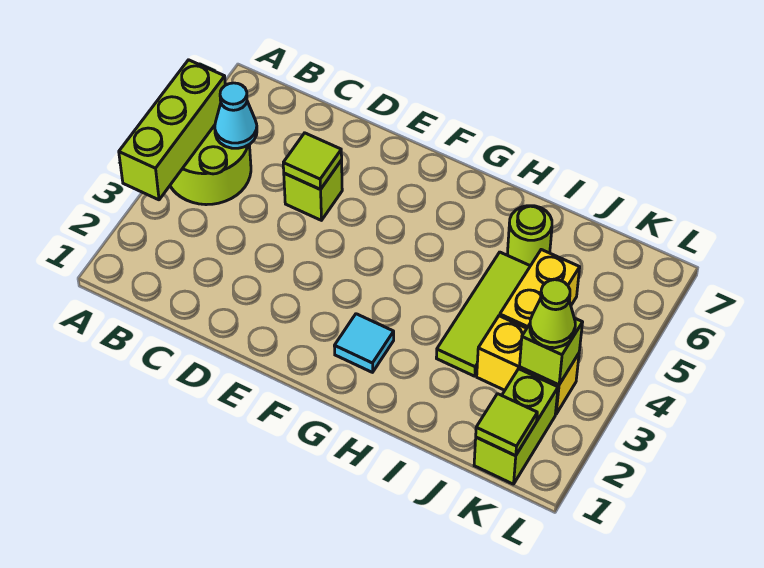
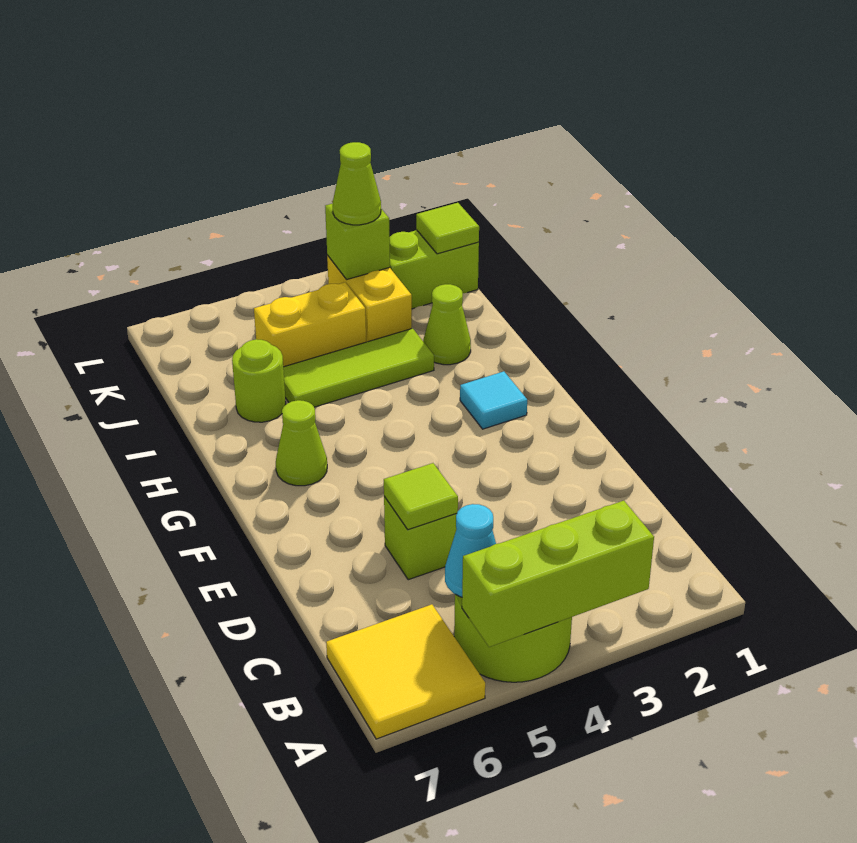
none -> yellow 2x2 tile [326,604,485,739]
none -> lime 1x1 cone [276,400,327,486]
none -> lime 1x1 cone [423,284,471,365]

